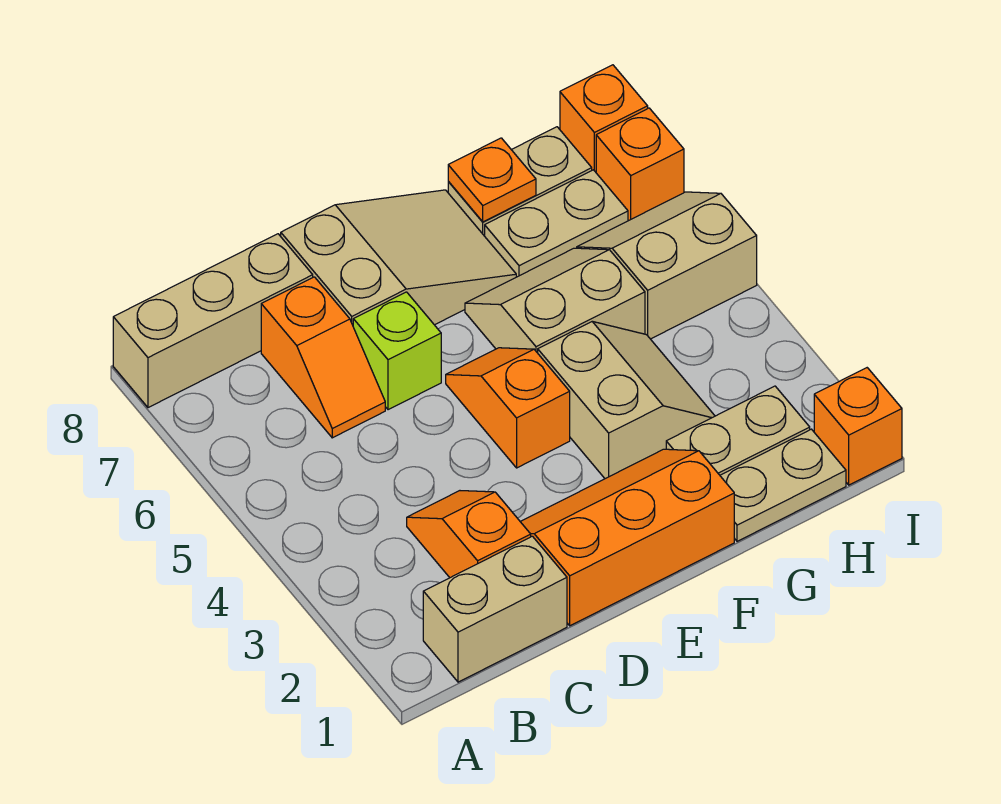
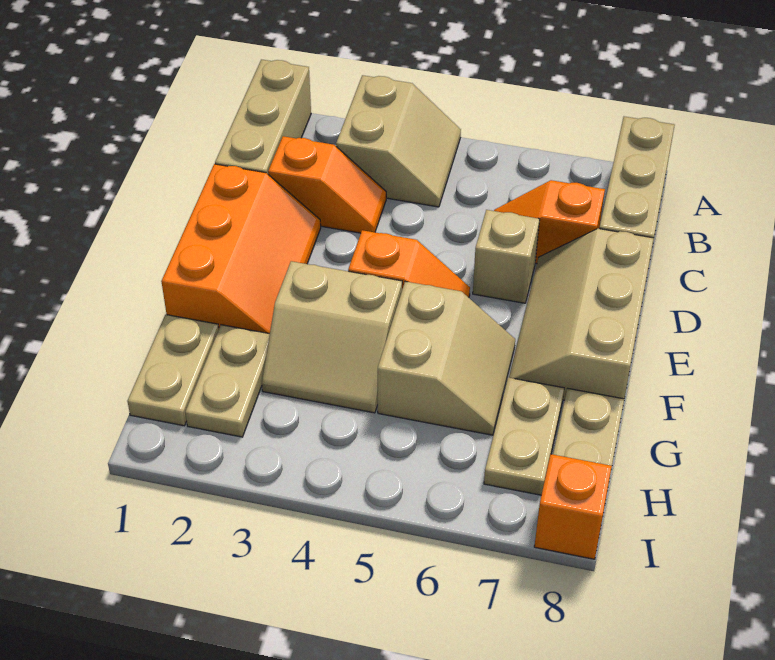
tan 1x2 brick [423,536,567,682] -> tan 1x3 brick [215,59,311,174]
lime 1x1 brick [353,292,441,410] -> tan 1x1 brick [473,210,540,303]
tan 2x3 slope [281,190,516,325] -> tan 2x3 slope turned to [509,229,654,400]
orange 1x1 plate [448,138,536,222] -> none
tan 2x2 slope [577,192,757,339] -> tan 2x2 slope moved to [336,75,461,207]
orange 1x1 brick [814,368,902,485] -> none
orange 1x1 brick [596,108,684,221] -> none

